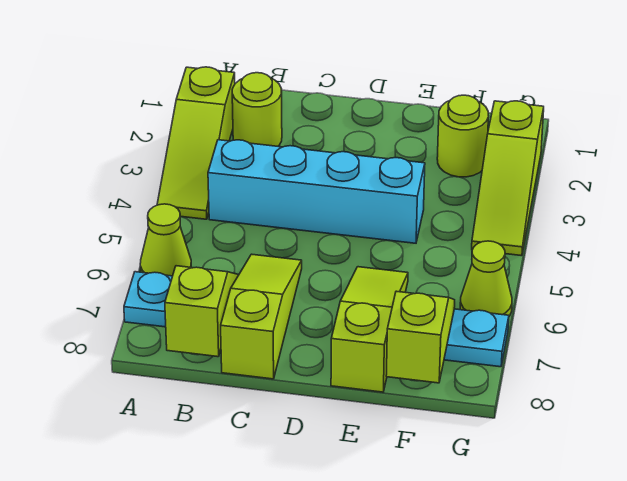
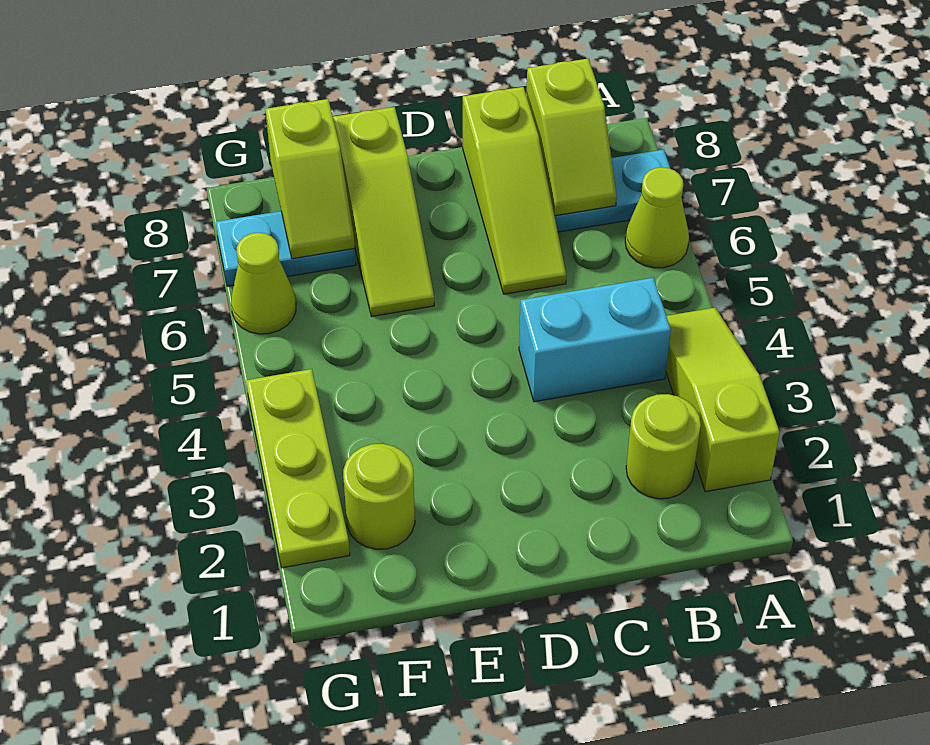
cyan 1x4 brick [208,140,425,243] -> cyan 1x2 brick [519,278,671,402]
lime 1x3 slope [472,101,544,256] -> lime 1x3 plate [246,369,350,568]

